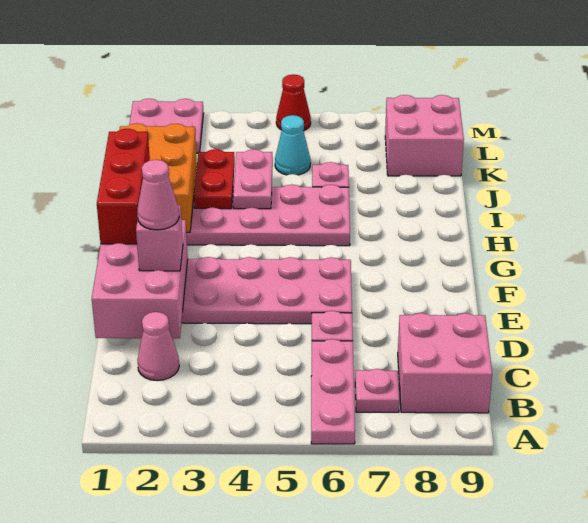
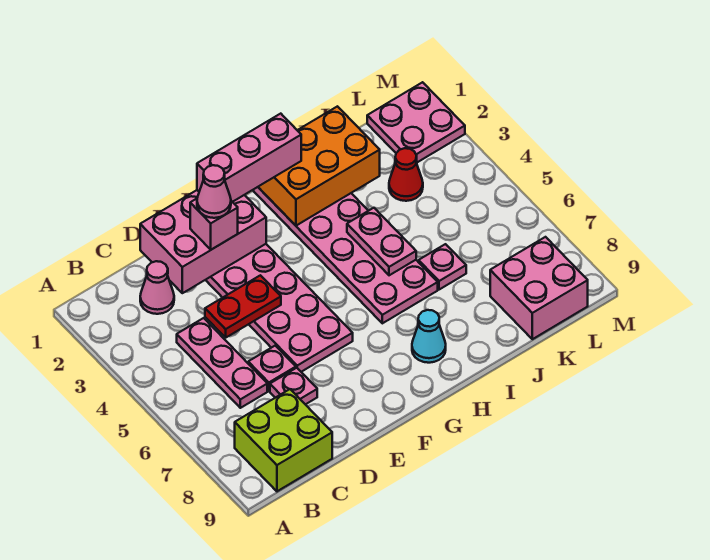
pink 1x3 plate [311,339,355,444] -> pink 1x3 plate turned to [177,318,267,408]
pink 1x1 plate [355,369,399,412] -> pink 1x1 plate moved to [270,368,317,404]
pink 2x2 brick [398,313,492,413] -> lime 2x2 brick [235,389,332,491]
red 1x3 brick [97,129,150,244] -> pink 1x3 brick [197,114,301,202]
red 1x2 plate [194,149,235,209] -> red 1x2 plate moved to [205,275,281,337]
pink 1x2 plate [233,149,273,209] -> pink 1x2 plate turned to [347,208,416,275]
cyan 1x1 cone [275,115,311,175] -> cyan 1x1 cone moved to [412,310,446,363]
red 1x1 cone [276,74,311,131] -> red 1x1 cone moved to [389,148,423,201]

